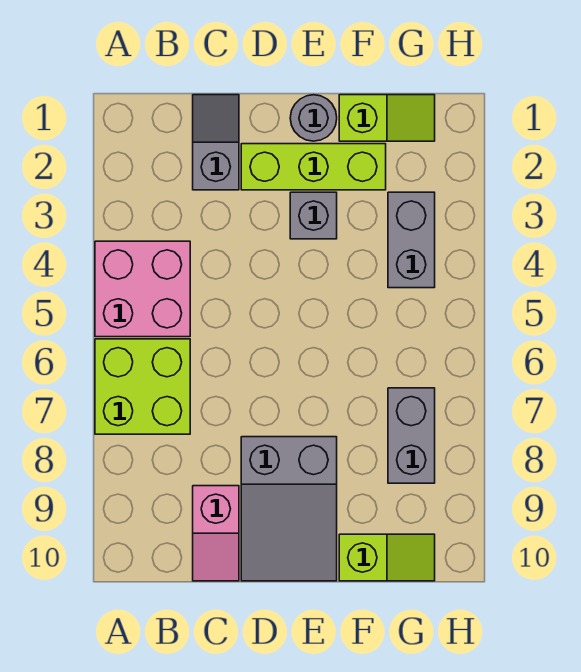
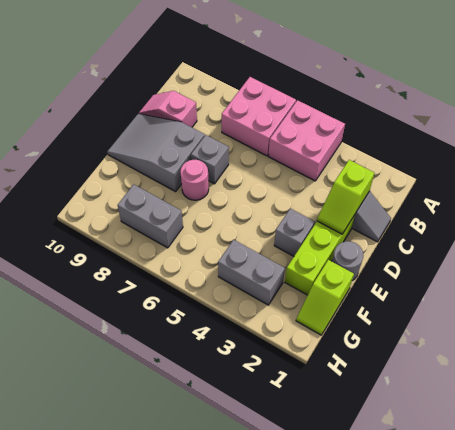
lime 2x2 brick [95,339,190,434] -> pink 2x2 brick [222,77,296,156]
none -> grey 1x1 brick [191,135,229,184]
none -> pink 1x1 round brick [180,160,209,200]
lime 1x2 slope [339,534,435,581] -> lime 1x2 slope moved to [317,160,374,234]

